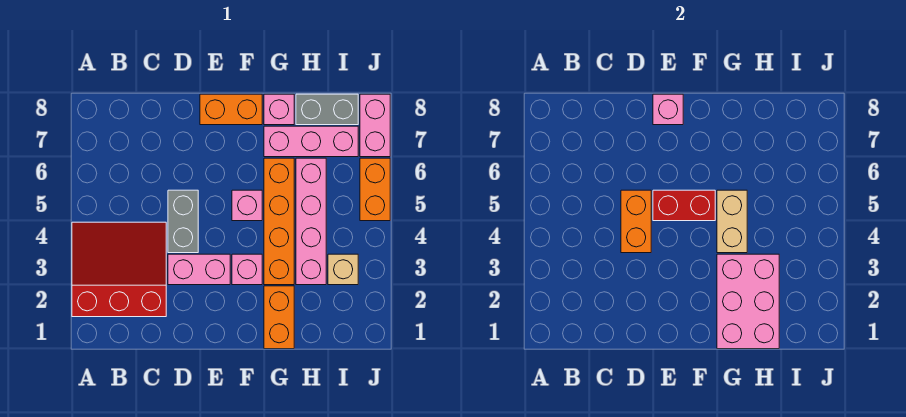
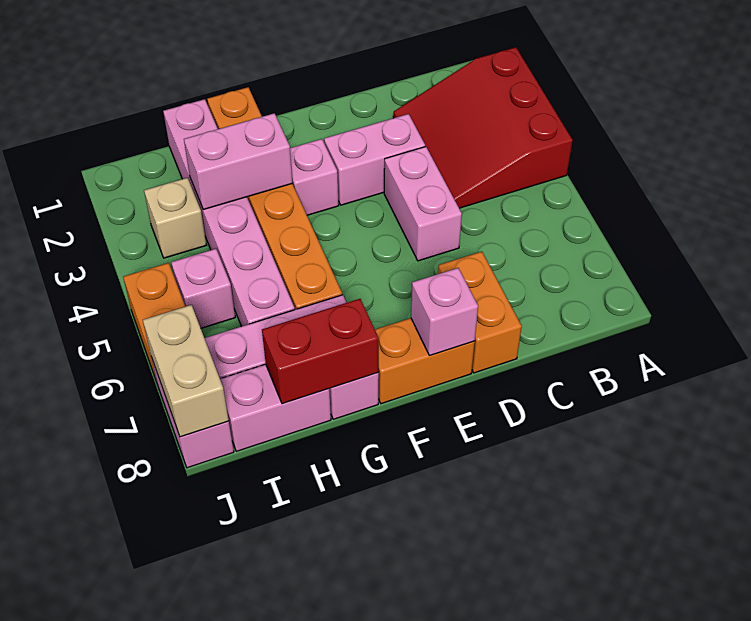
red 3x3 slope [72,222,166,317] -> red 3x3 slope turned to [393,47,573,208]
grey 1x2 brick [168,190,198,253] -> pink 1x2 brick [384,147,462,261]
orange 1x2 brick [621,190,651,253] -> orange 1x2 brick moved to [438,252,522,373]
red 1x2 brick [653,190,715,221] -> red 1x2 brick moved to [262,299,379,404]
pink 1x1 brick [232,190,262,221] -> pink 1x1 brick moved to [171,249,235,328]
pink 2x3 brick [717,254,779,349] -> pink 1x2 brick [184,113,292,210]
tan 1x2 brick [717,190,747,253] -> tan 1x2 brick moved to [143,305,229,437]
pink 1x4 brick [296,158,326,285] -> pink 1x6 brick [163,99,295,326]
grey 1x2 brick [296,94,358,125] -> pink 1x2 brick [220,364,331,451]

